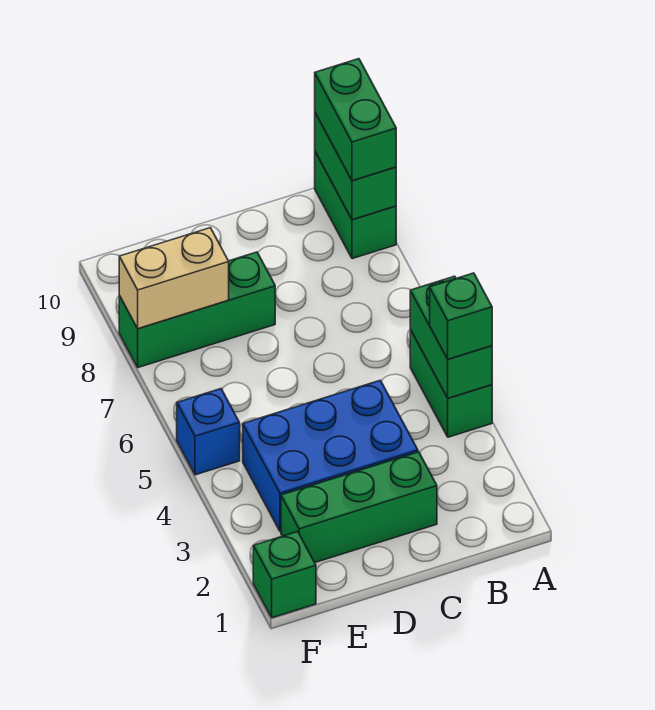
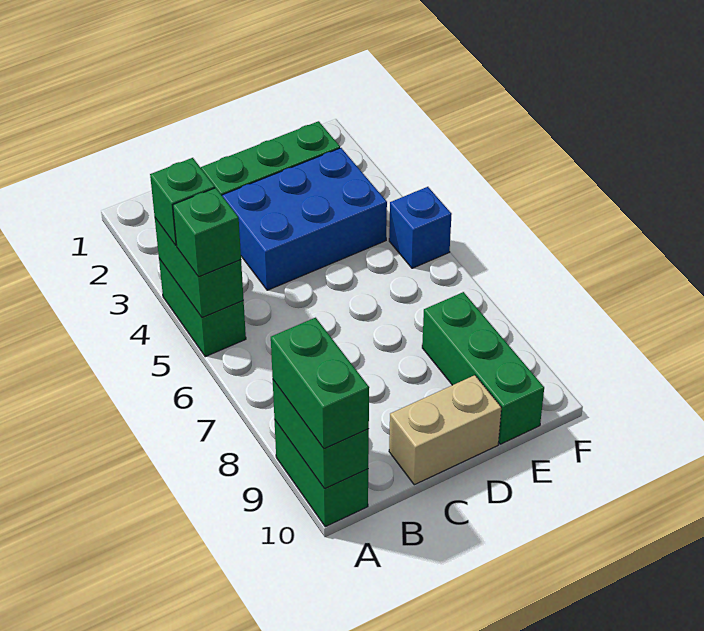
green 1x3 brick [119,252,275,368] -> green 1x3 brick turned to [422,292,544,444]
tan 1x2 brick [119,228,229,329] -> tan 1x2 brick moved to [389,375,501,485]
green 1x1 brick [253,532,316,618] -> green 1x1 brick moved to [173,188,241,277]

